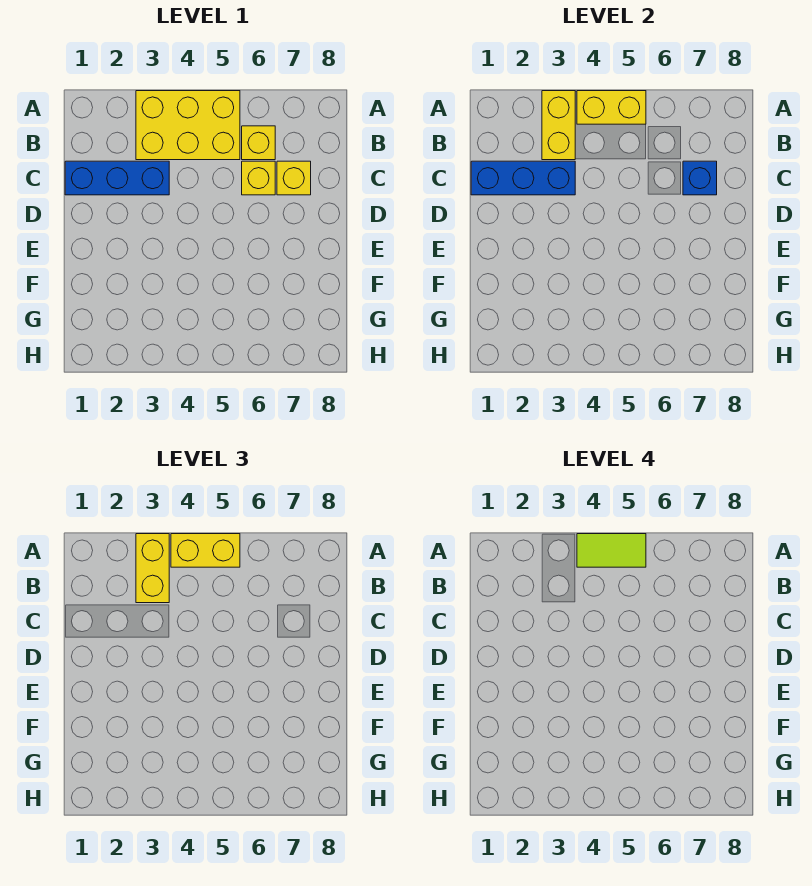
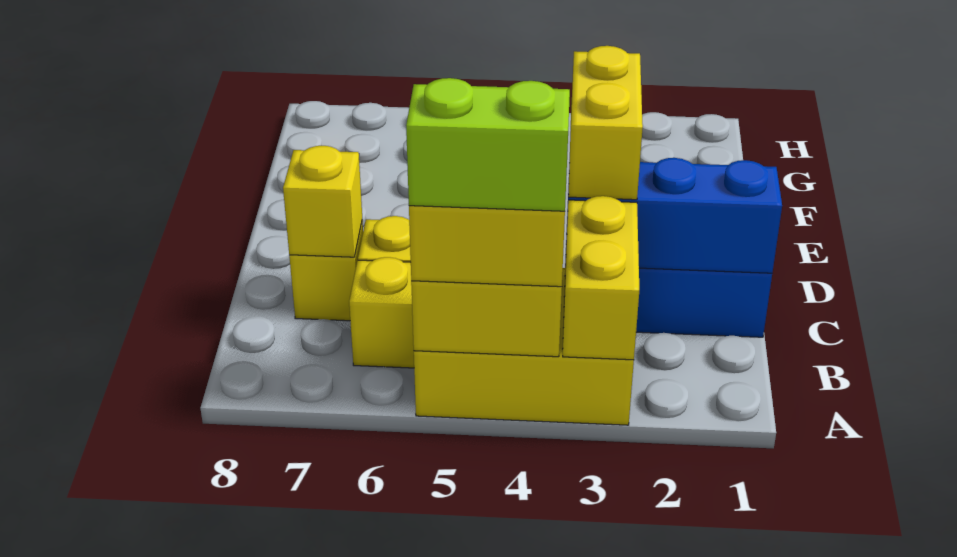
yellow 1x2 brick [136,534,169,603] -> yellow 1x2 brick moved to [568,46,643,200]
lime 1x2 tile [577,534,646,567] -> lime 1x2 brick [406,78,570,211]
blue 1x1 brick [683,161,717,195] -> yellow 1x1 brick [283,146,362,257]

